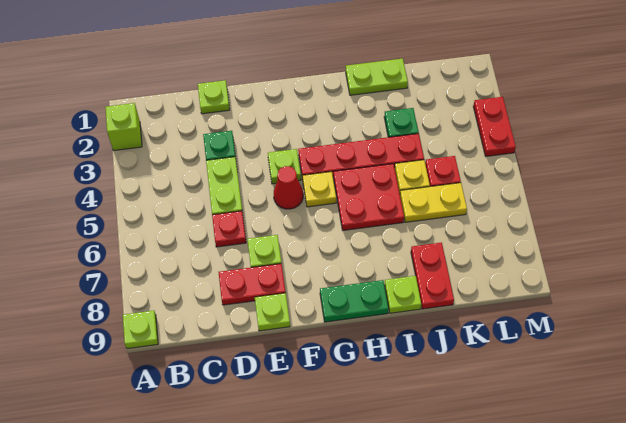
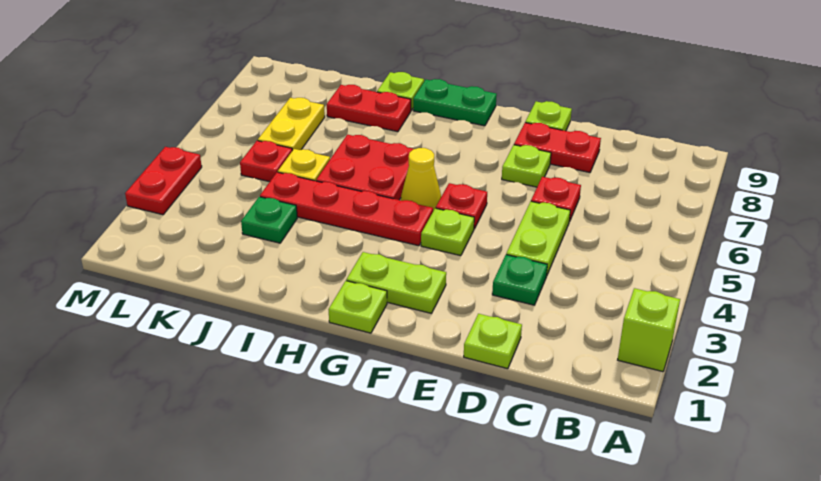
lime 1x1 plate [123,311,158,349] -> lime 1x1 plate moved to [329,281,387,333]
red 1x1 cone [274,166,303,209] -> red 1x1 plate [436,183,487,229]
yellow 1x1 plate [302,172,336,207] -> yellow 1x1 cone [401,148,441,211]
lime 1x2 plate [346,59,408,95] -> lime 1x2 plate moved to [346,252,446,313]
yellow 1x2 plate [400,183,467,222] -> yellow 1x2 plate turned to [258,98,325,151]
red 1x2 plate [411,243,454,309] -> red 1x2 plate turned to [327,85,411,132]

